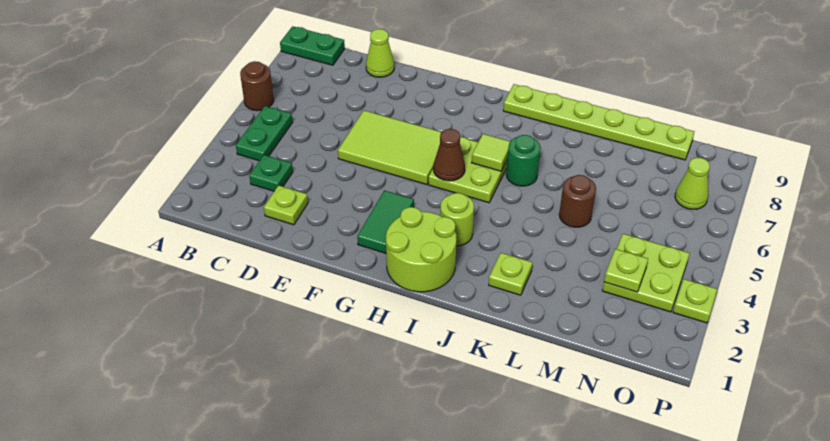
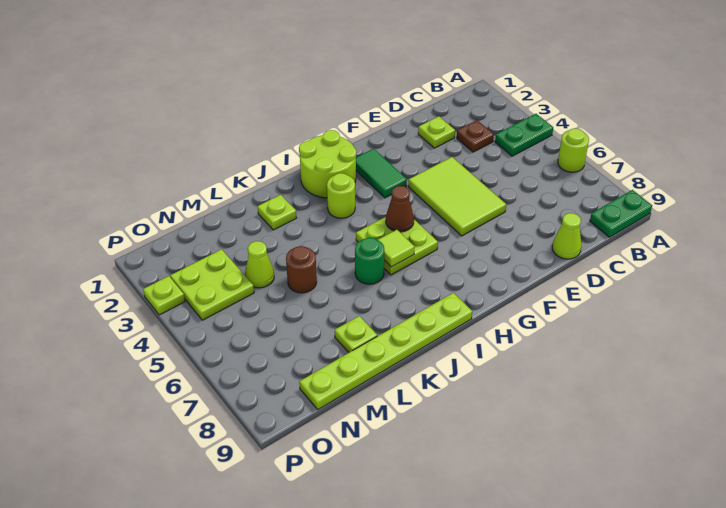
brown 1x1 round brick [240,61,274,111] -> lime 1x1 round brick [558,128,589,172]
green 1x2 plate [236,106,293,161] -> green 1x2 plate turned to [495,114,553,156]
green 1x1 plate [249,155,293,191] -> brown 1x1 plate [457,120,494,152]
lime 2x3 tile [338,111,441,185] -> lime 2x3 tile turned to [408,157,506,236]
lime 1x1 plate [604,249,648,292] -> lime 1x1 plate moved to [335,316,377,352]
lime 1x1 cone [675,157,710,209] -> lime 1x1 cone moved to [245,241,274,288]

